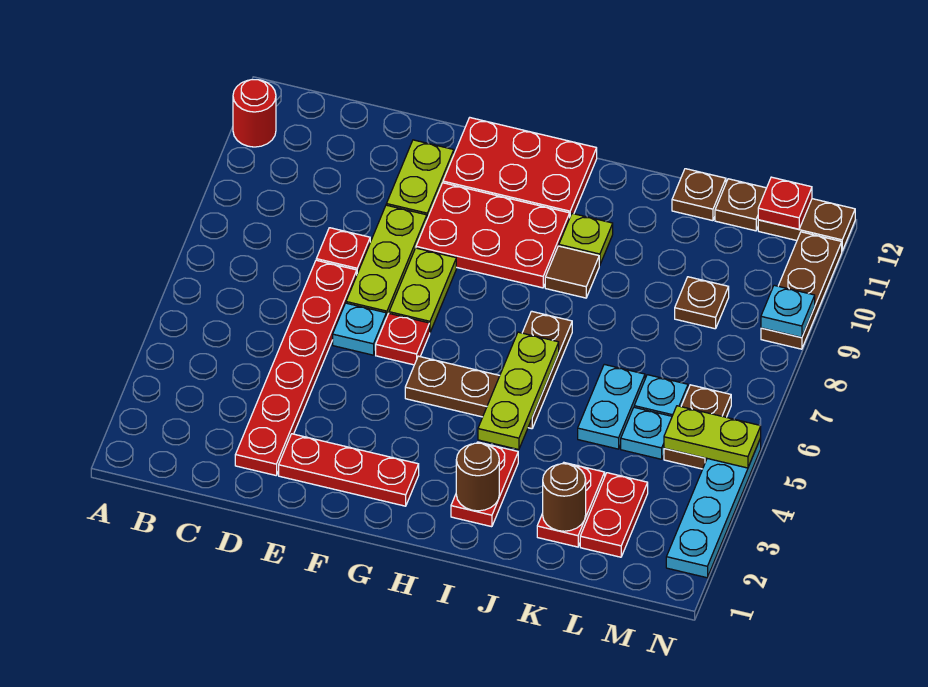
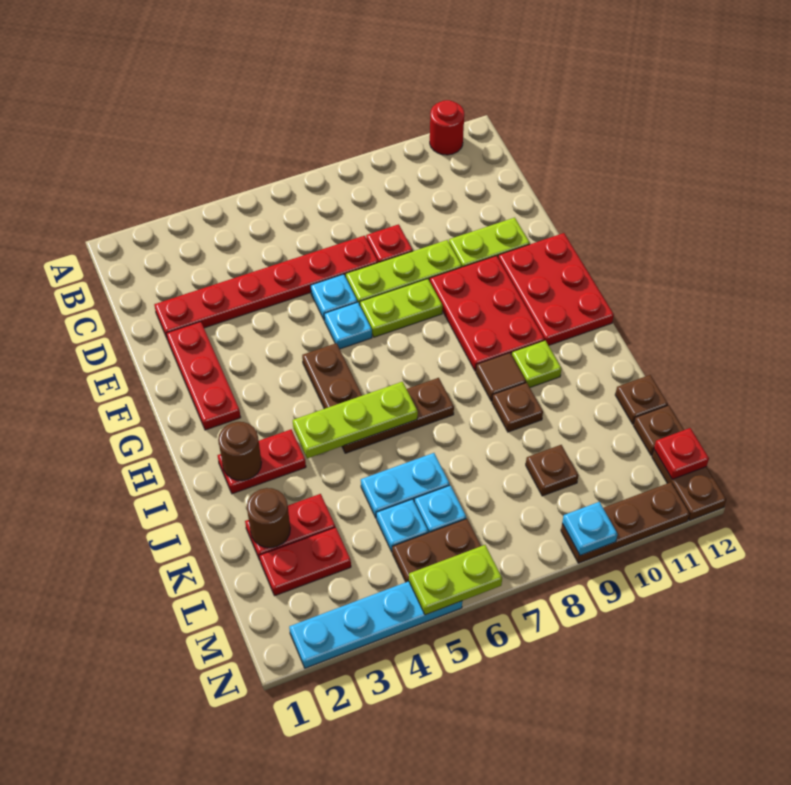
red 1x1 plate [376,314,430,365] -> cyan 1x1 plate [324,302,372,349]
none -> brown 1x1 plate [492,383,543,432]
lime 1x2 plate [664,406,761,468] -> lime 1x2 plate turned to [409,545,502,615]

